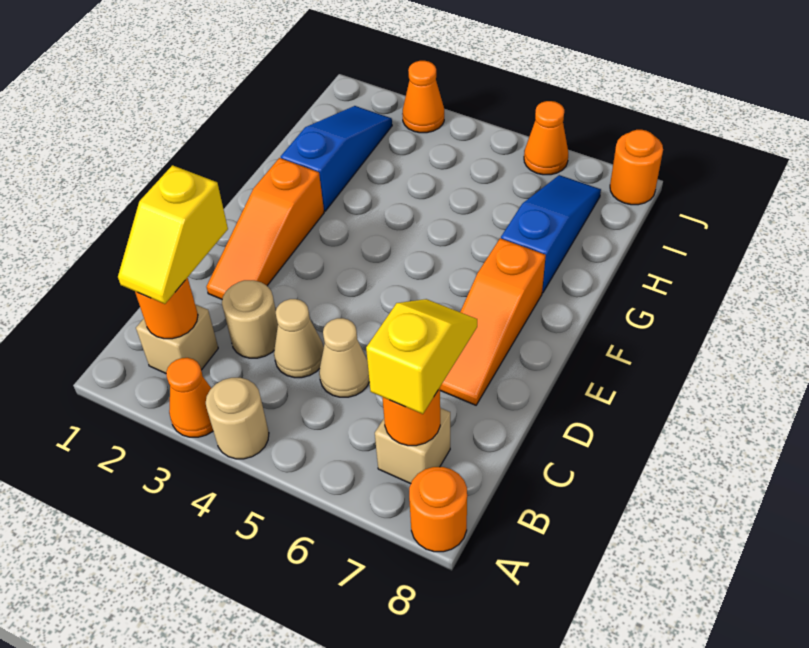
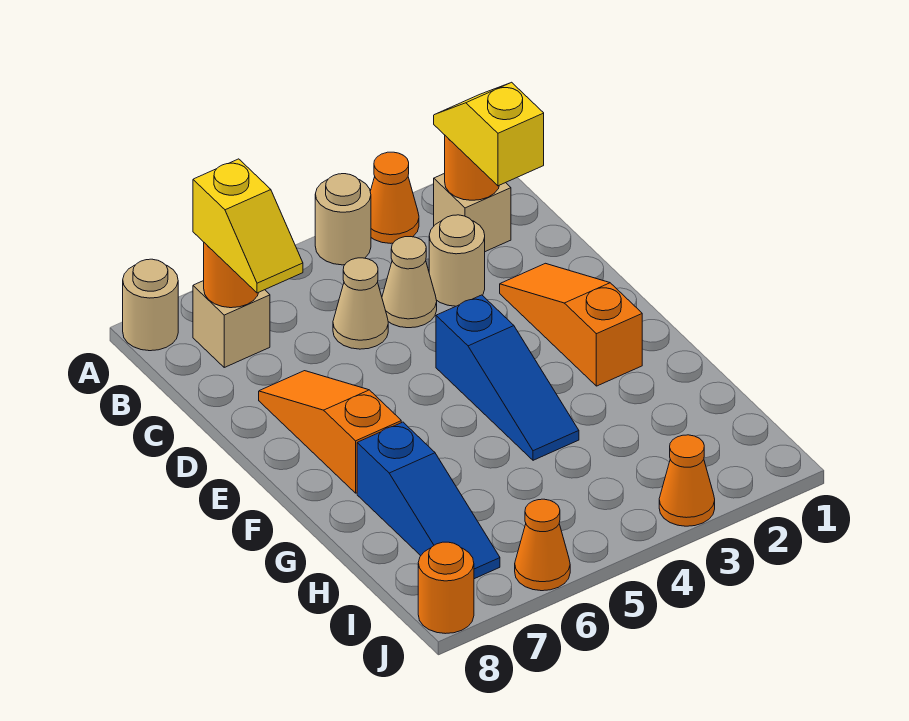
orange 1x1 round brick [409,467,467,552] -> tan 1x1 round brick [123,259,178,351]
blue 1x3 slope [281,106,392,211] -> blue 1x3 slope moved to [436,295,579,460]

